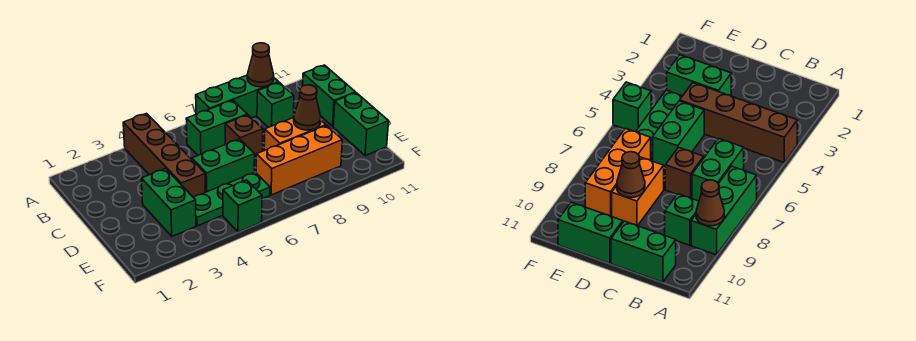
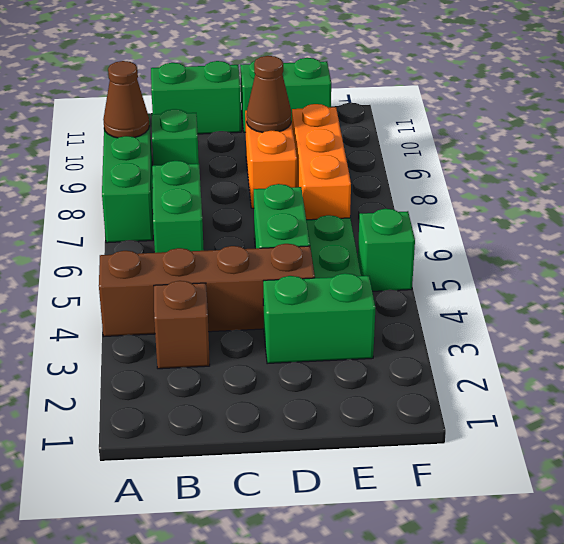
brown 1x1 brick [225,115,263,158] -> brown 1x1 brick moved to [154,281,210,369]

